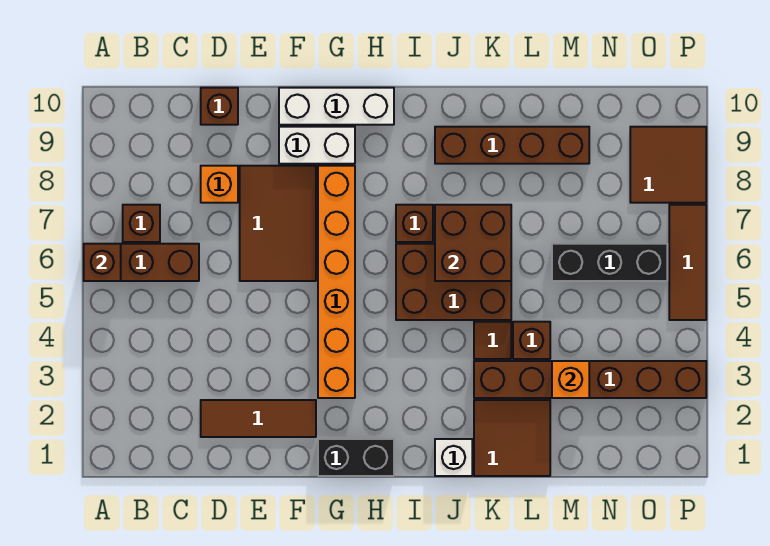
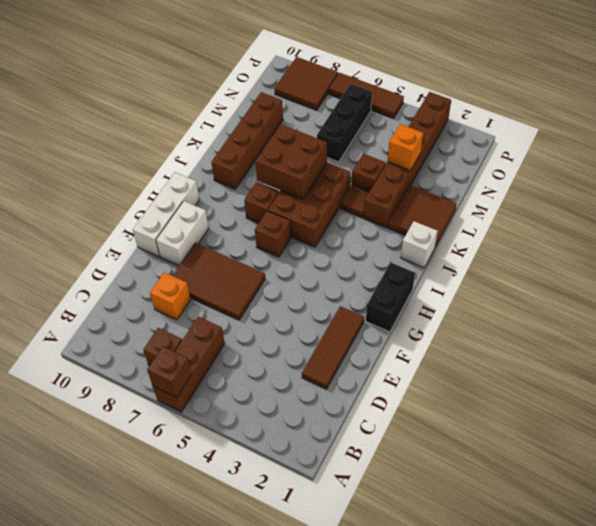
brown 1x1 brick [201,88,238,125] -> brown 1x1 brick moved to [255,211,291,257]
orange 1x6 brick [318,166,355,398] -> none

